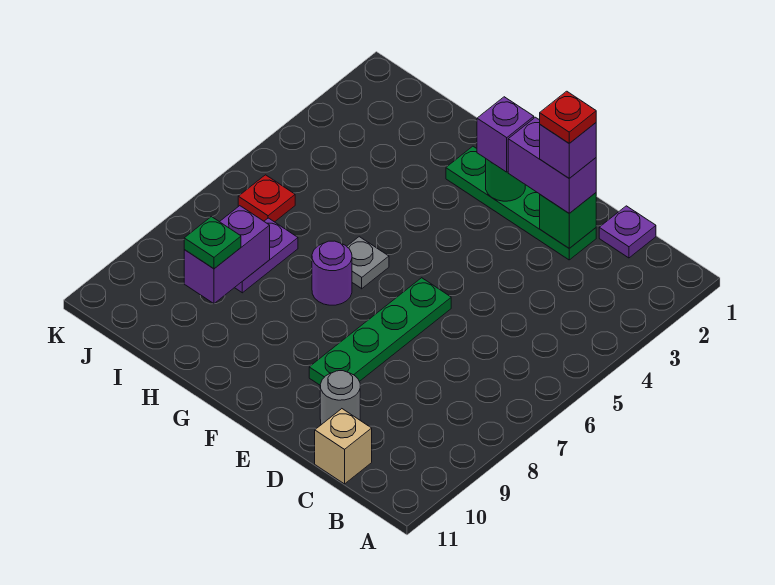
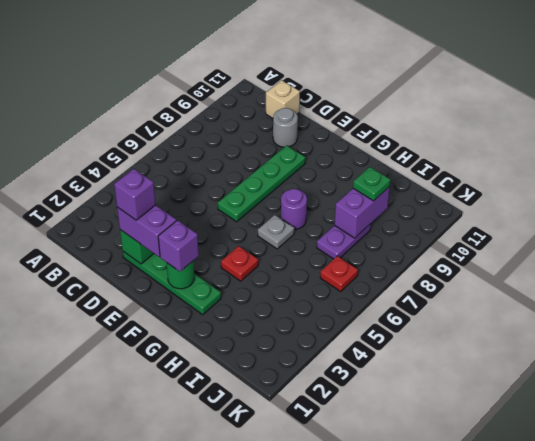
purple 1x1 plate [599,206,656,258] -> none
red 1x1 plate [540,91,596,143] -> red 1x1 plate moved to [221,246,258,281]

